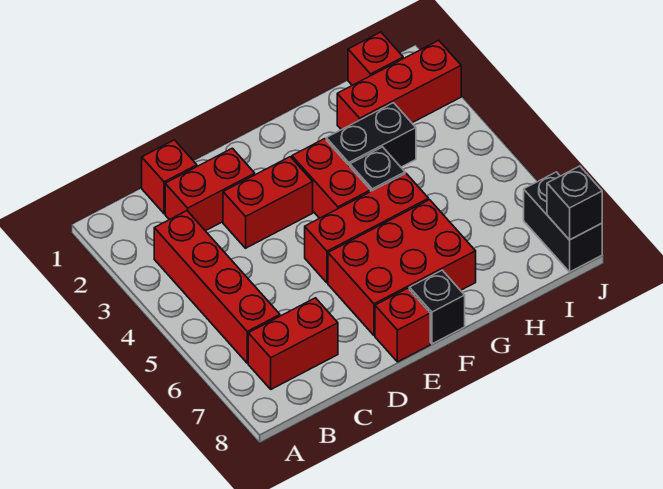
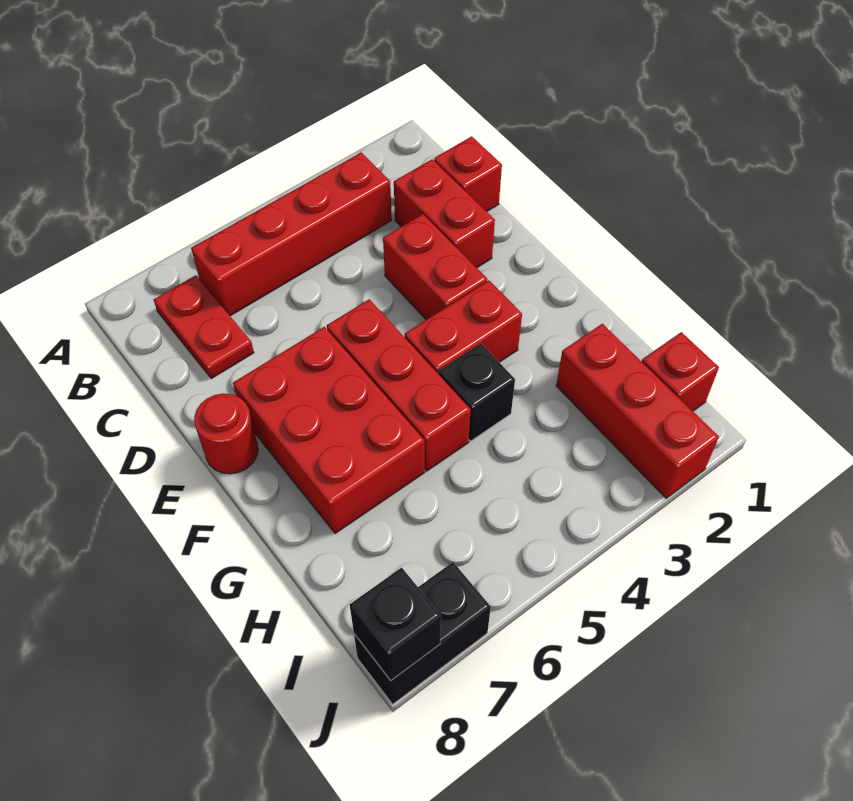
red 1x2 brick [248,298,338,389] -> red 1x2 plate [154,275,254,379]
red 1x1 brick [375,288,430,362] -> red 1x1 round brick [194,393,258,474]
black 1x1 brick [409,270,465,344] -> none
black 1x2 brick [326,103,416,167] -> none

